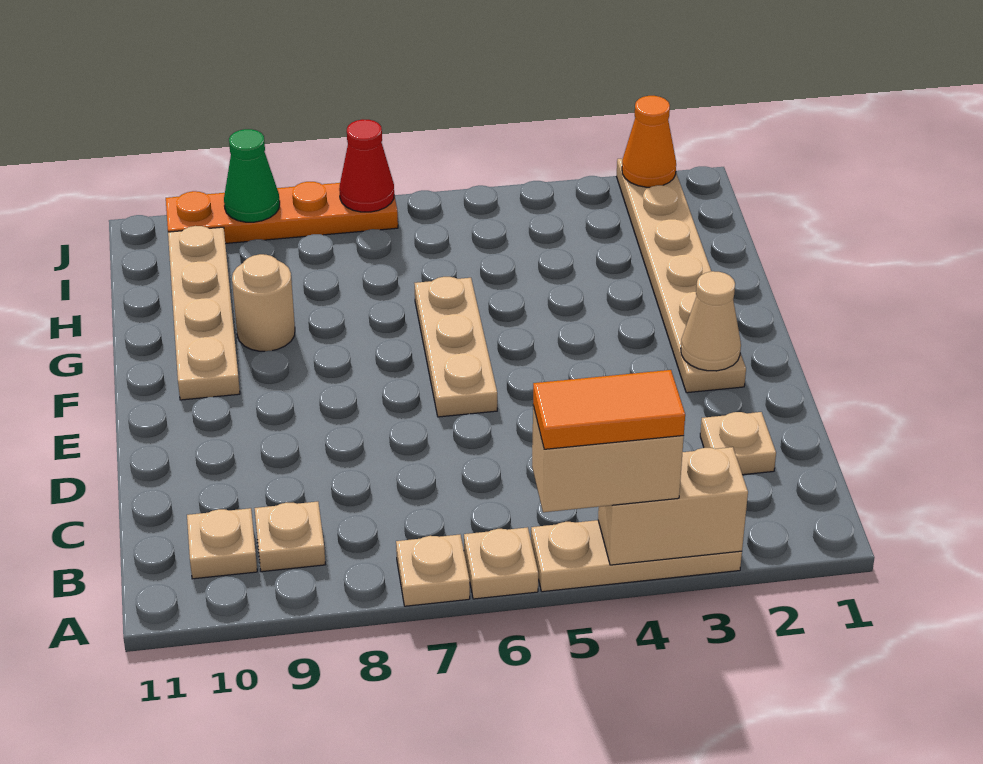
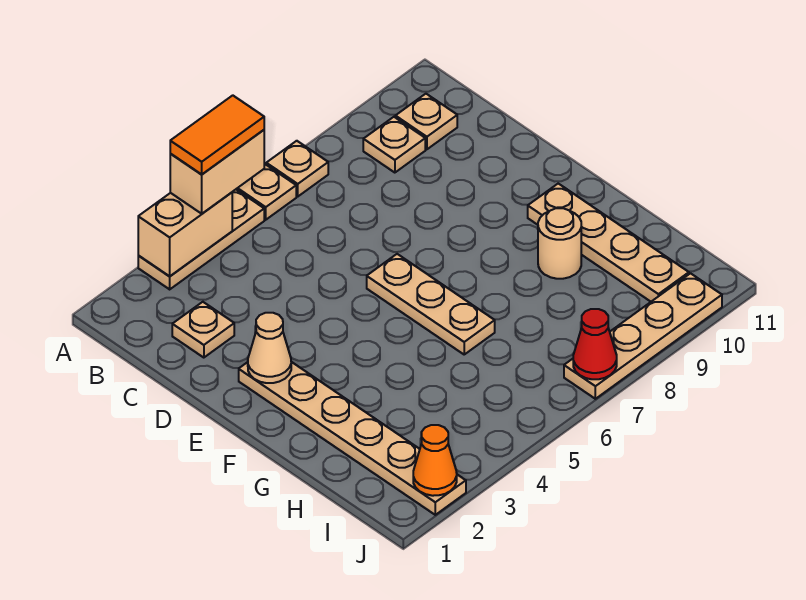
orange 1x4 plate [166,182,398,244] -> tan 1x4 plate [564,273,722,399]
green 1x1 cone [224,129,280,222] -> none

